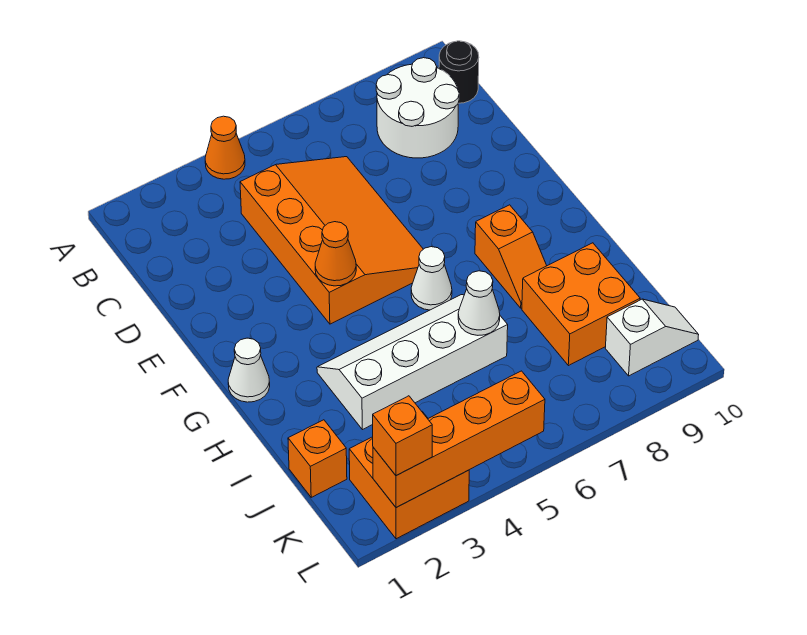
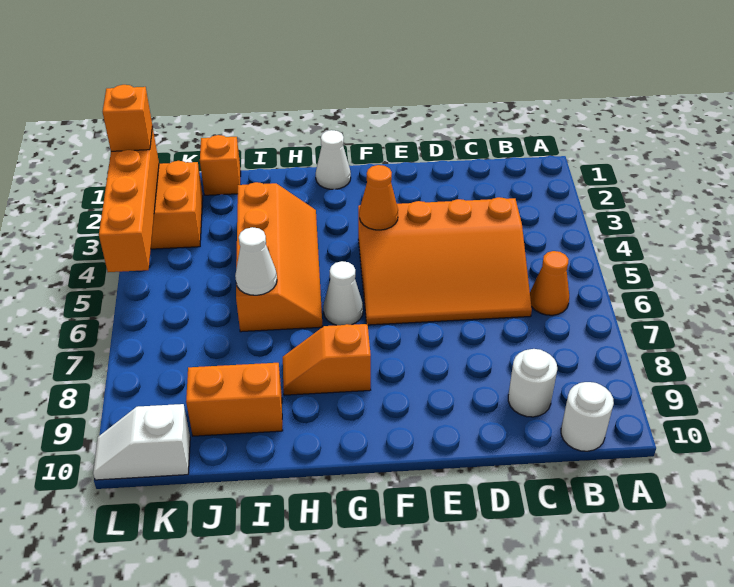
orange 1x1 cone [205,116,245,179] -> orange 1x1 cone moved to [530,251,569,315]
white 2x2 round brick [376,58,459,158] -> white 1x1 round brick [508,349,557,417]
black 1x1 round brick [439,41,479,103] -> white 1x1 round brick [561,382,614,451]
white 2x4 slope [317,295,508,430] -> orange 2x4 slope [236,182,323,332]
orange 2x2 brick [522,243,640,366] -> orange 1x2 brick [186,363,283,436]
white 1x2 slope [605,299,699,376] -> white 1x2 slope turned to [93,404,190,480]

